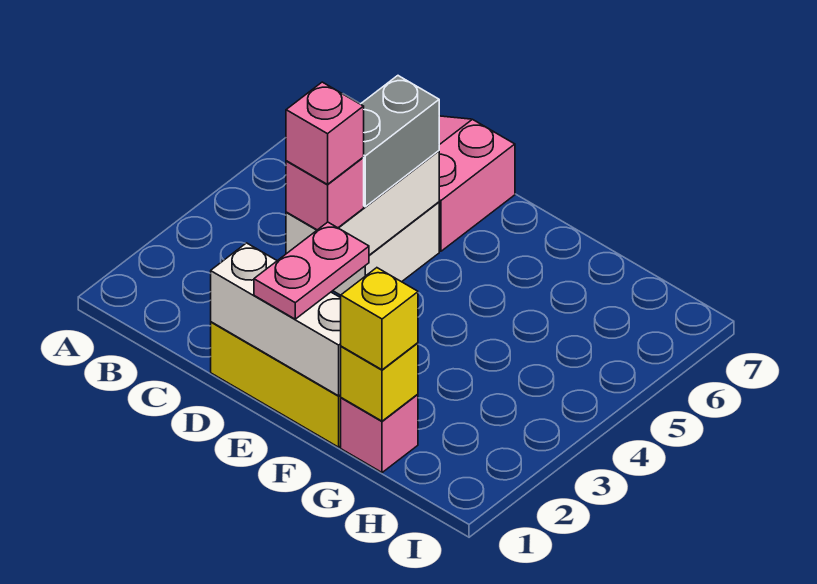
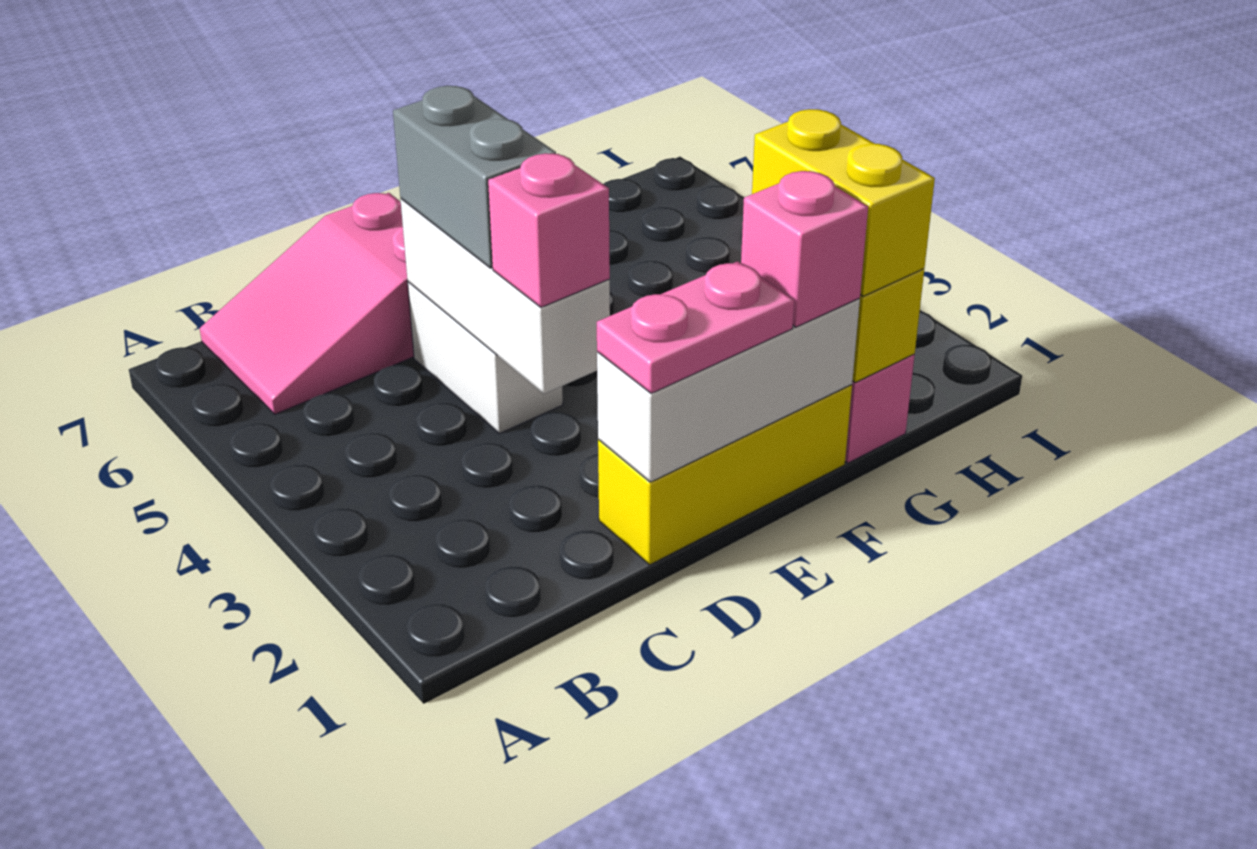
pink 1x1 brick [286,82,364,184] -> pink 1x1 brick moved to [741,171,868,327]
pink 1x2 plate [254,222,369,319] -> pink 1x2 plate turned to [597,261,794,393]
yellow 1x1 brick [341,268,418,370] -> yellow 1x2 brick [752,109,935,296]

